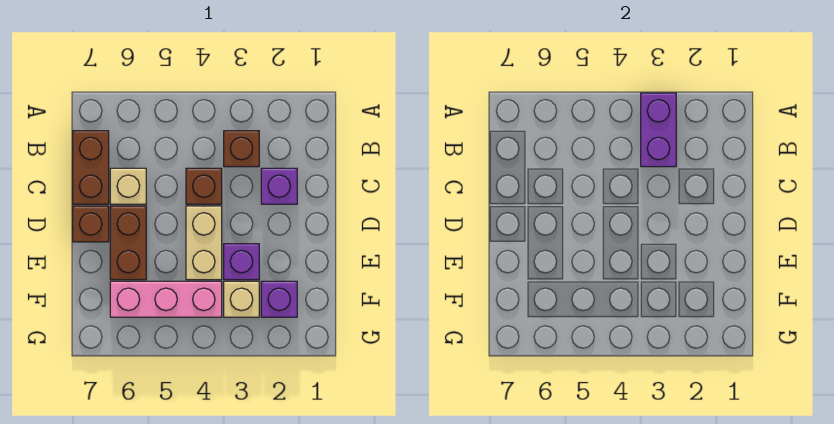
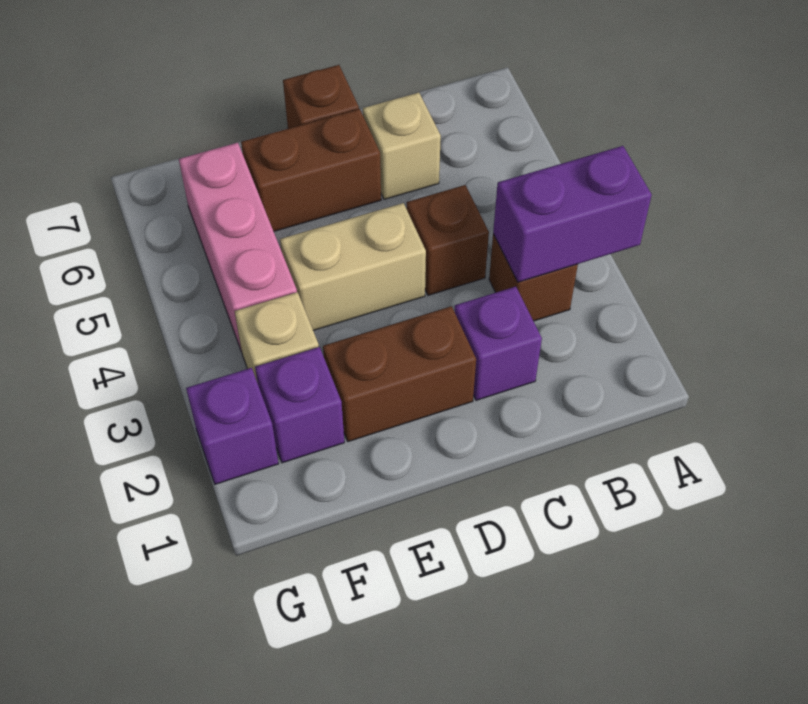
brown 1x2 brick [73,131,109,204] -> brown 1x2 brick moved to [323,306,476,442]
purple 1x1 brick [224,244,259,280] -> purple 1x1 brick moved to [186,368,278,484]

